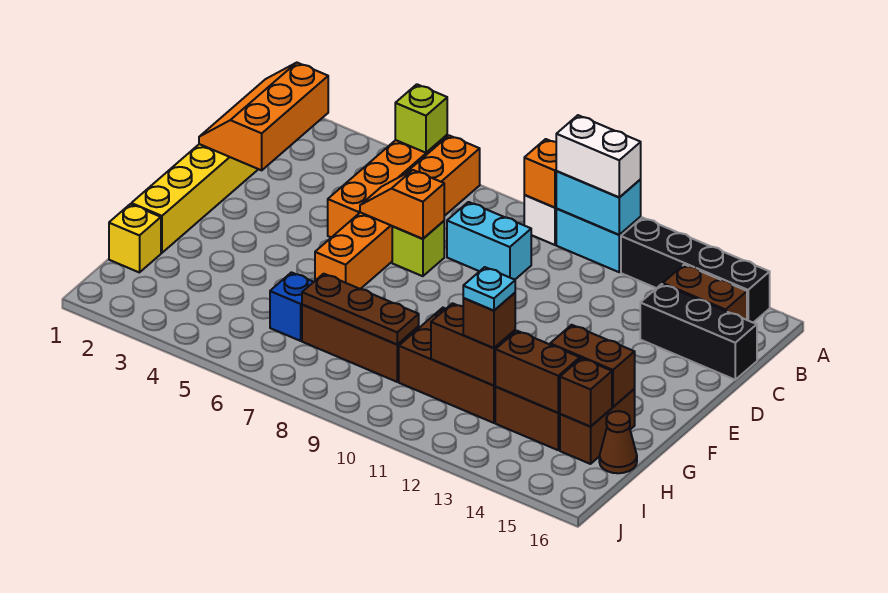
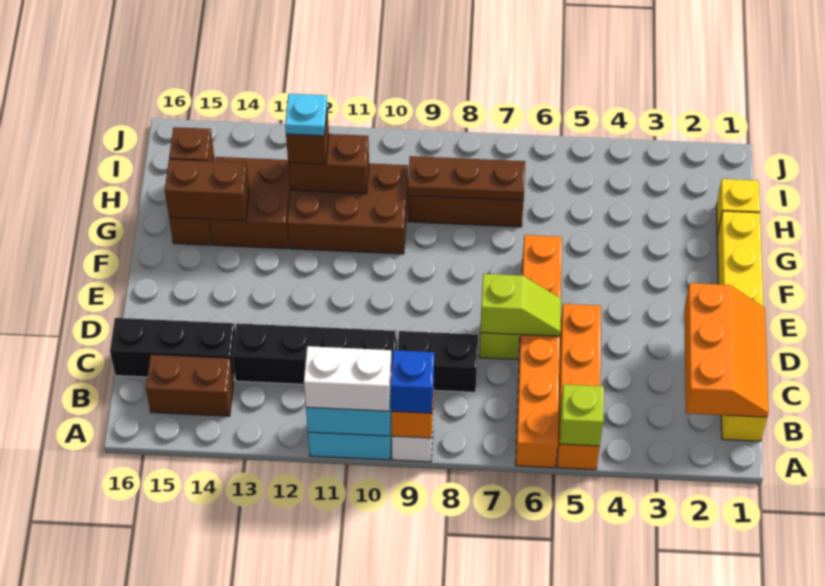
black 1x4 brick [621,218,770,323] -> black 1x4 brick moved to [232,323,397,384]
cyan 1x2 brick [447,202,531,280] -> black 1x2 brick [397,331,478,392]
orange 1x2 slope [360,170,444,239] -> lime 1x2 slope [480,274,561,336]
blue 1x1 brick [270,272,313,341] -> blue 1x1 brick moved to [391,350,434,413]
brown 1x2 brick [495,331,580,413] -> none
brown 1x1 cone [599,411,637,473] -> none

